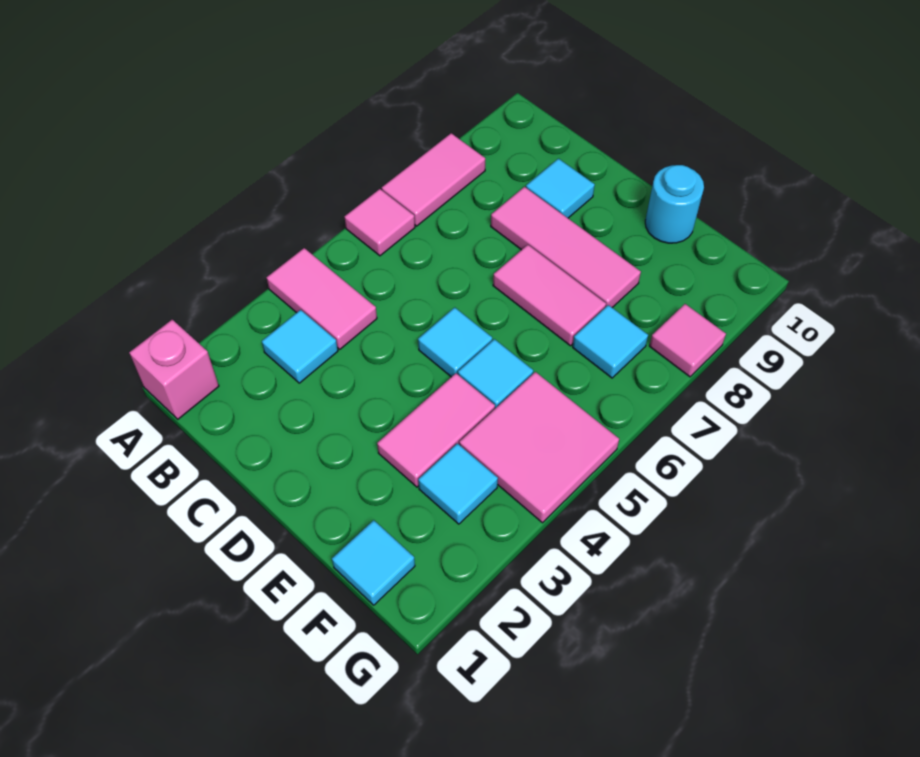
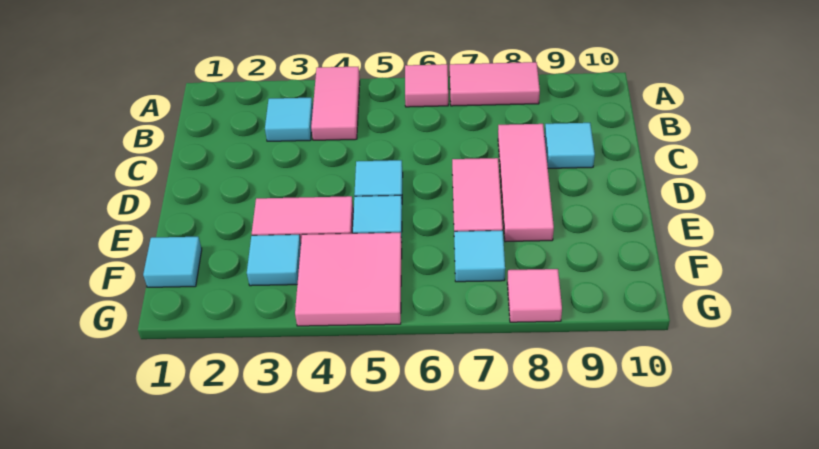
pink 1x1 brick [129,320,219,419] -> none
cyan 1x1 round brick [645,165,704,243] -> none

